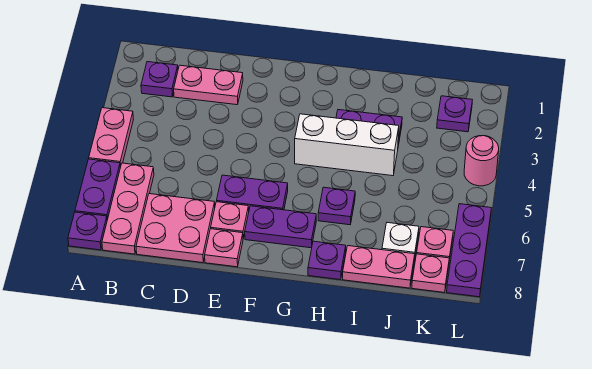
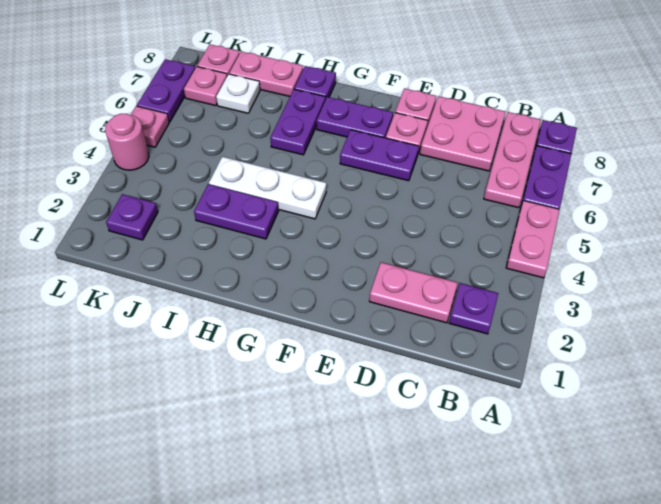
white 1x3 brick [295,114,399,176] -> white 1x3 plate [209,157,326,219]
purple 1x1 plate [318,187,355,225] -> purple 1x2 plate [270,89,325,155]
none -> pink 1x1 plate [131,106,169,147]
purple 1x3 plate [447,204,491,297] -> purple 1x2 plate [137,59,195,122]

